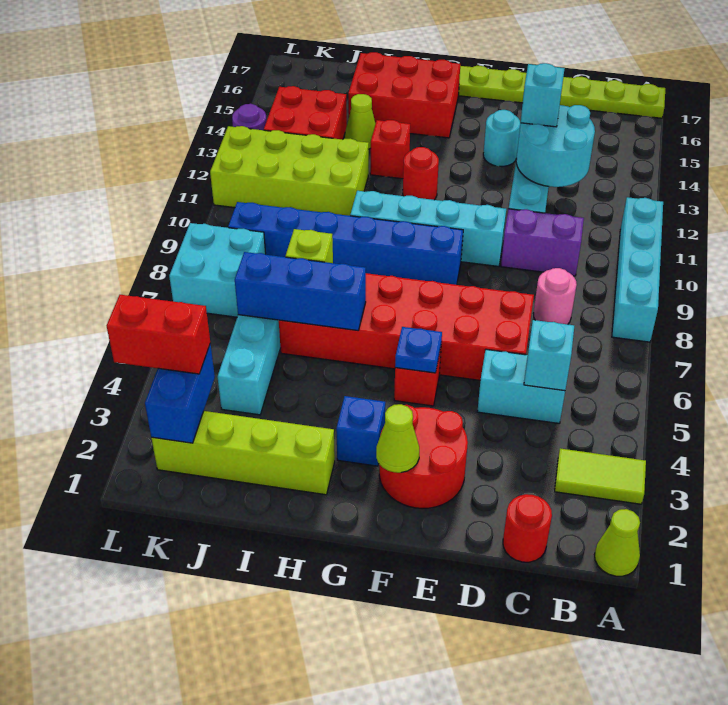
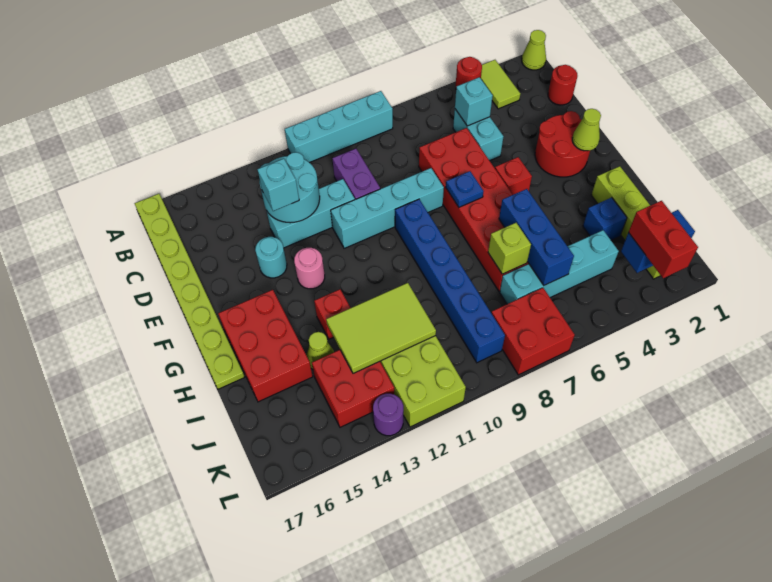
pink 1x1 round brick [533,268,577,324] -> pink 1x1 round brick moved to [294,248,325,289]
cyan 1x4 brick [350,191,506,266] -> cyan 1x4 brick turned to [331,168,444,248]
blue 1x1 plate [395,327,442,373] -> blue 1x1 plate moved to [446,171,484,207]
blue 1x1 brick [336,396,385,466] -> blue 1x1 brick moved to [583,198,627,240]
red 1x1 round brick [403,147,439,200] -> red 1x1 round brick moved to [456,57,482,87]
none -> lime 2x3 tile [326,283,436,373]
cyan 2x2 brick [169,223,266,317] -> red 2x2 brick [492,288,575,375]

